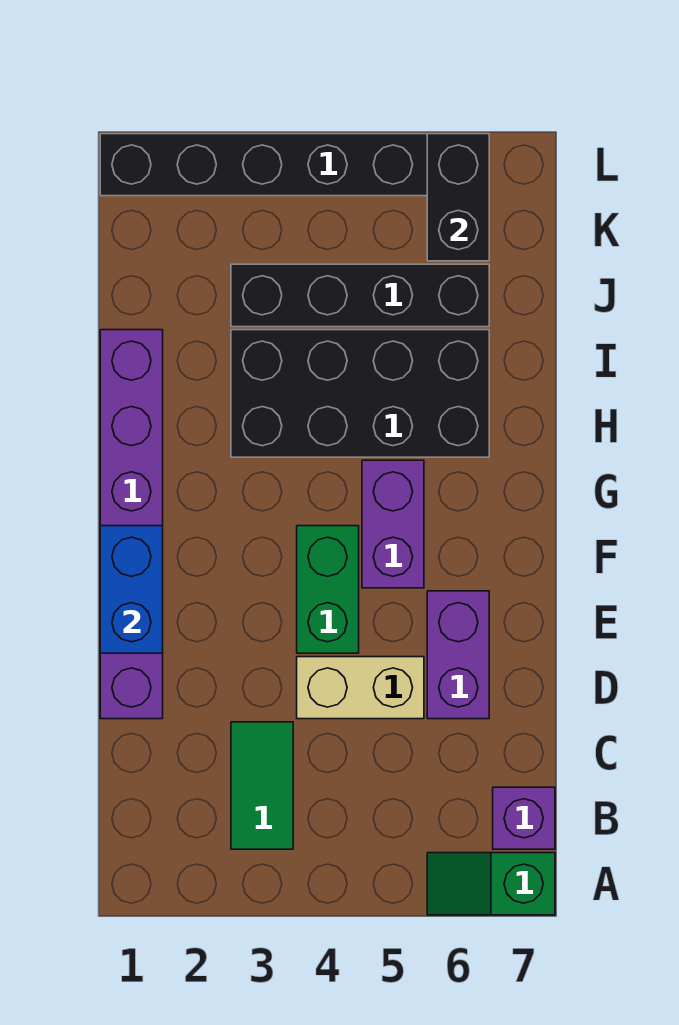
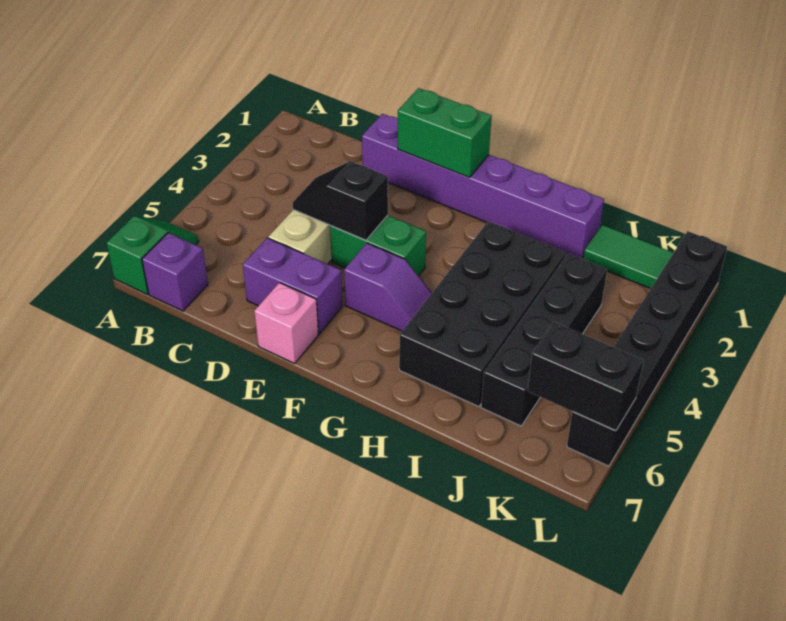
green 1x2 tile [231,722,293,849] -> green 1x2 tile moved to [583,225,673,289]
none -> black 1x2 slope [293,161,388,240]
blue 1x2 brick [100,526,163,653] -> green 1x2 brick [398,88,492,177]
none -> pink 1x1 brick [254,283,318,364]
purple 1x2 brick [362,460,424,588] -> purple 1x2 slope [344,243,432,331]

